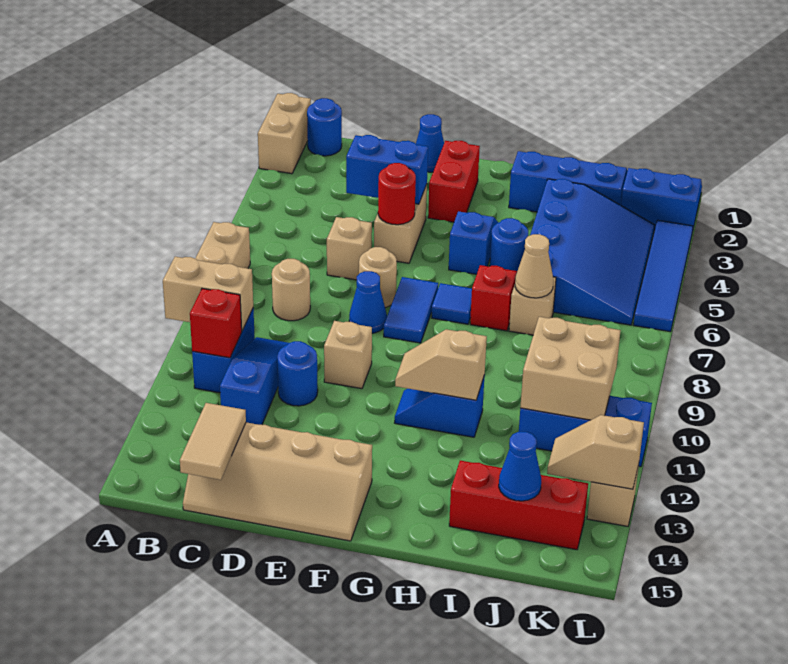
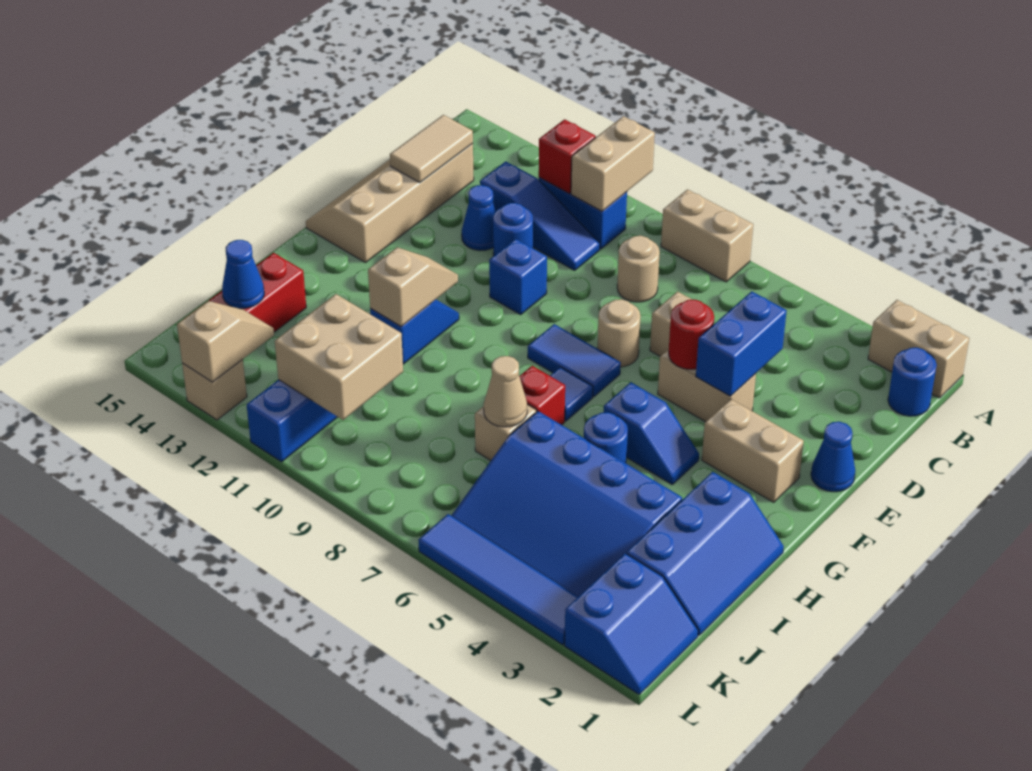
tan 1x2 tile [180,403,246,480] -> tan 1x2 tile turned to [390,115,473,182]
blue 1x1 cone [349,271,387,333] -> blue 1x1 cone moved to [462,185,496,250]
tan 1x1 brick [324,321,372,389] -> blue 1x1 brick [489,239,547,315]
red 1x2 brick [428,141,480,222] -> tan 1x2 brick [702,399,804,502]

